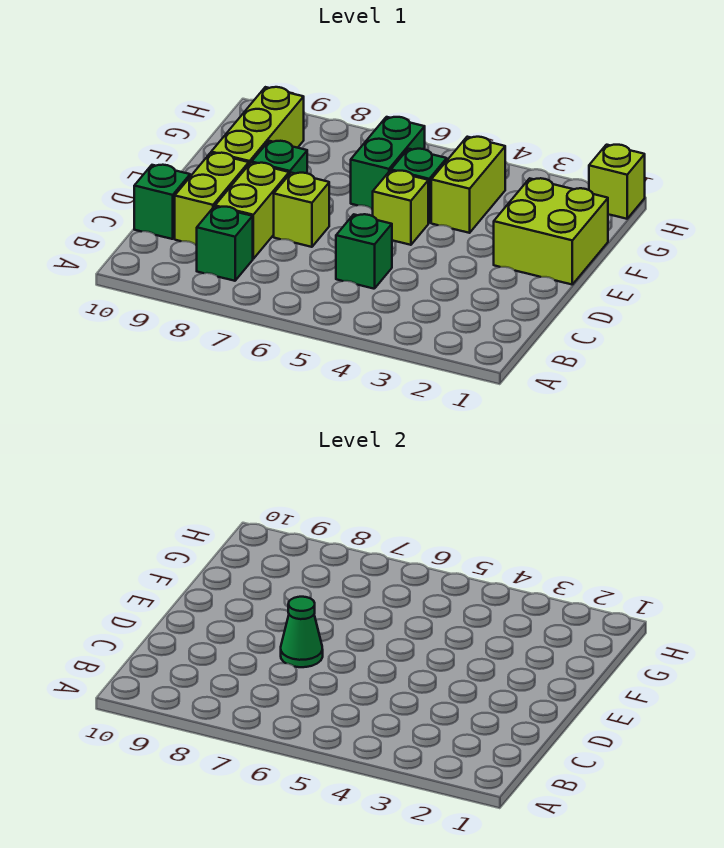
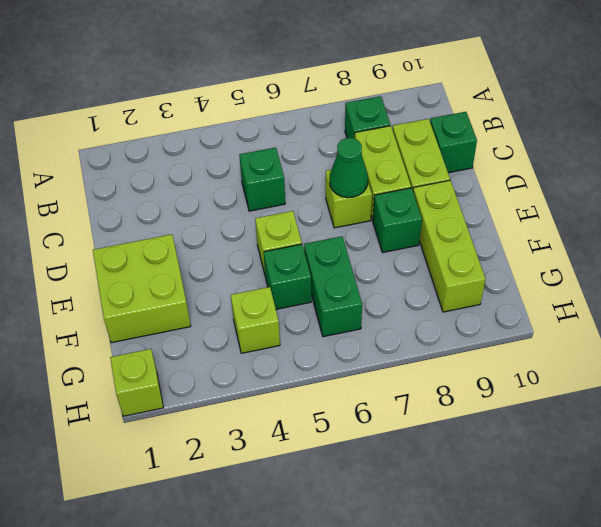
lime 1x2 brick [431,137,505,233] -> lime 1x1 brick [231,287,280,353]

